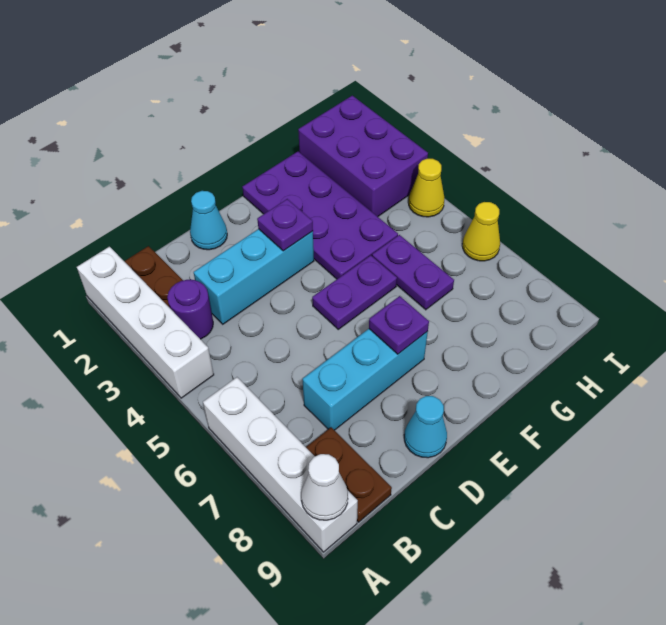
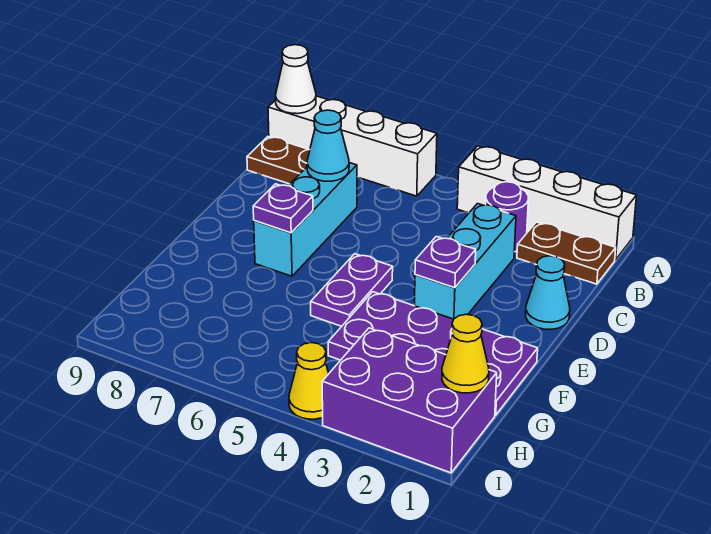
cyan 1x1 cone [404,396,447,458] -> cyan 1x1 cone moved to [307,110,349,181]
purple 1x2 plate [372,235,454,310] -> none
yellow 1x1 cone [463,202,500,261] -> yellow 1x1 cone moved to [442,314,489,393]

